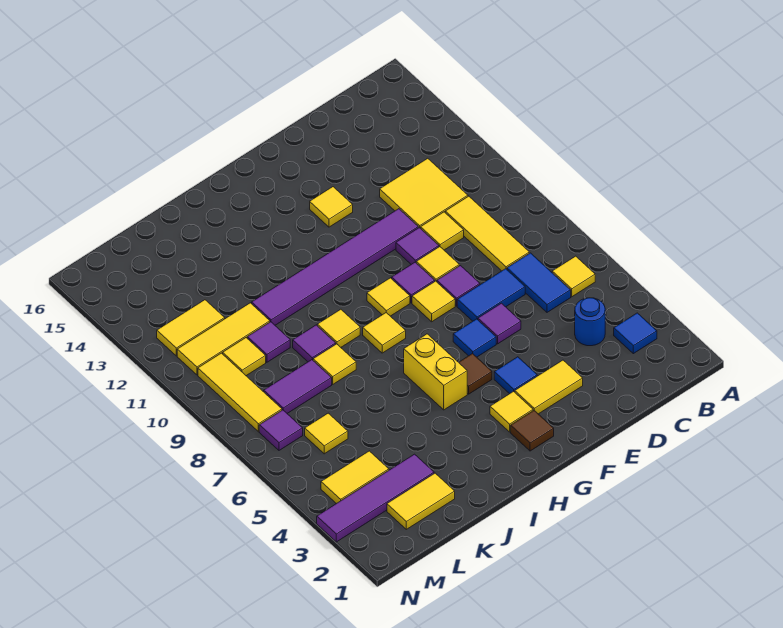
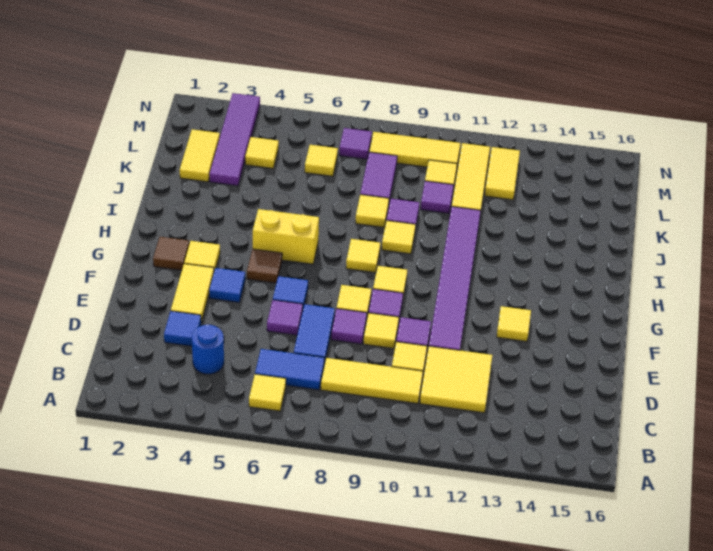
blue 1x1 tile [614,313,657,354] -> blue 1x1 tile moved to [164,311,201,346]
yellow 1x2 tile [321,451,389,504] -> yellow 1x1 tile [245,137,279,168]

